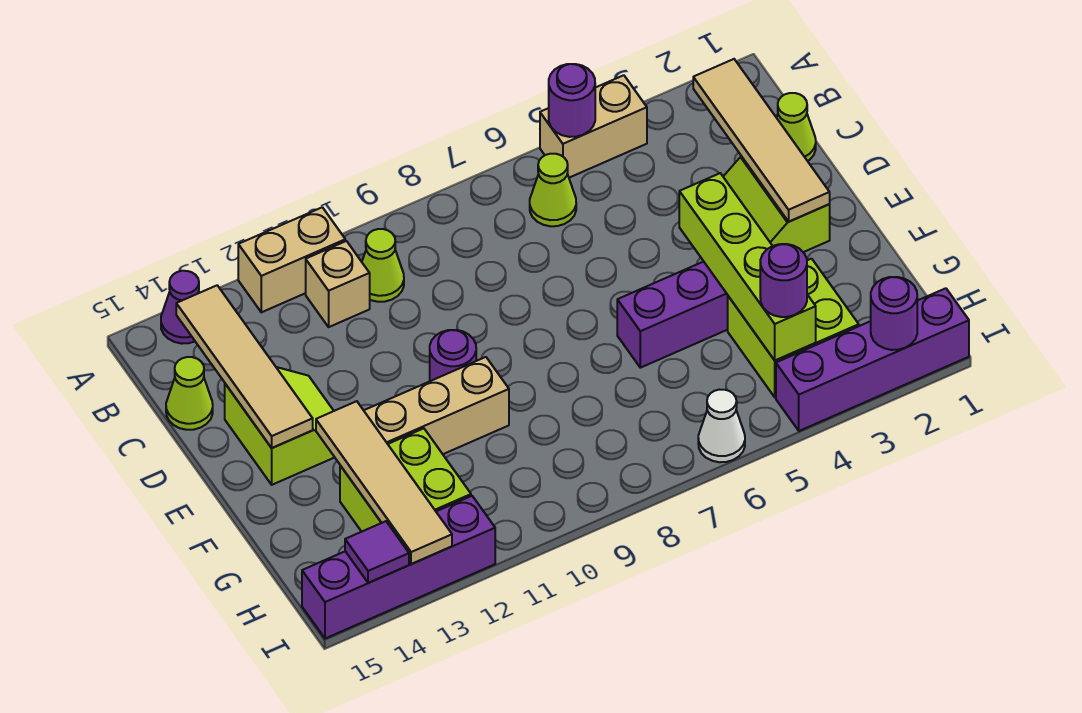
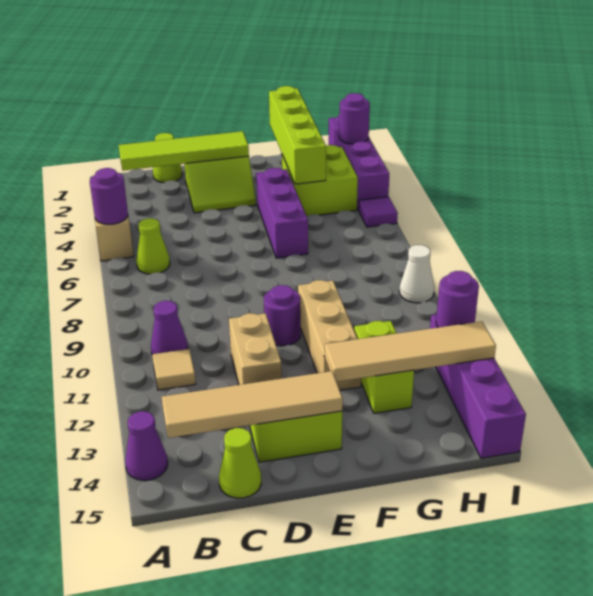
tan 1x2 brick [238,207,345,312] -> tan 1x2 brick moved to [229,313,282,385]
tan 1x4 tile [693,59,830,222] -> lime 1x4 tile [119,131,249,171]
lime 1x1 cone [362,229,404,302] -> purple 1x1 cone [151,301,188,354]
tan 1x1 brick [306,241,370,327] -> tan 1x1 tile [152,349,196,390]
lime 1x4 brick [679,173,816,360] -> lime 1x4 brick turned to [269,86,326,184]
lime 2x2 brick [340,428,471,532] -> lime 1x2 brick [354,321,414,413]
purple 1x1 round brick [760,244,807,317] -> purple 1x1 round brick moved to [436,271,479,328]
white 1x1 cone [698,390,745,462] -> white 1x1 cone moved to [399,245,434,303]
purple 1x1 tile [345,521,409,583] -> purple 1x1 tile moved to [359,197,398,227]

